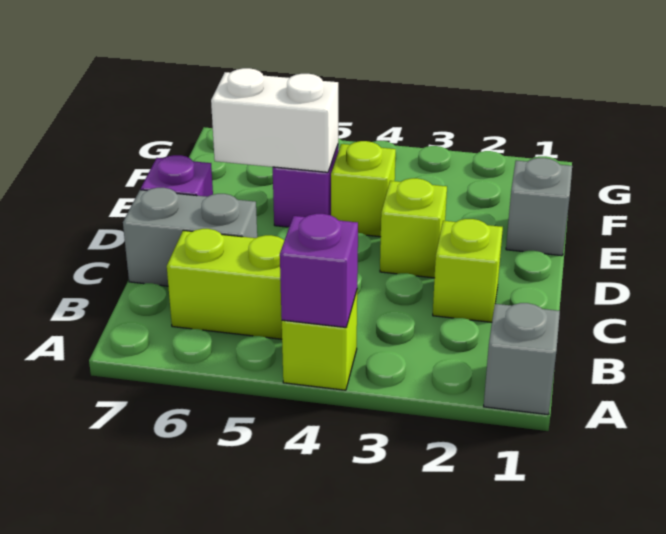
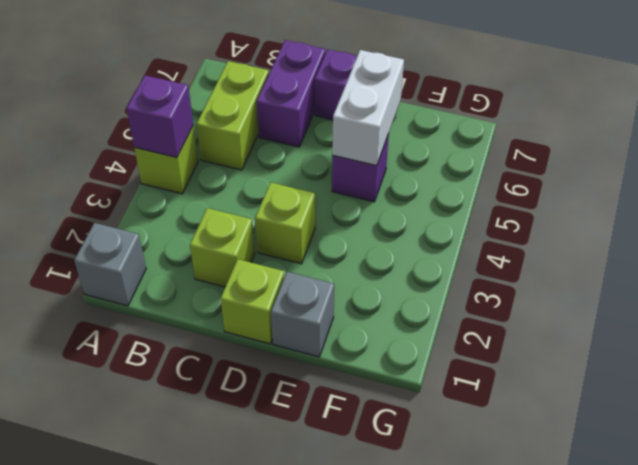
grey 1x2 brick [123,188,257,286] -> purple 1x2 brick [257,40,325,147]
lime 1x1 brick [331,141,396,237] -> lime 1x1 brick moved to [221,259,285,344]

